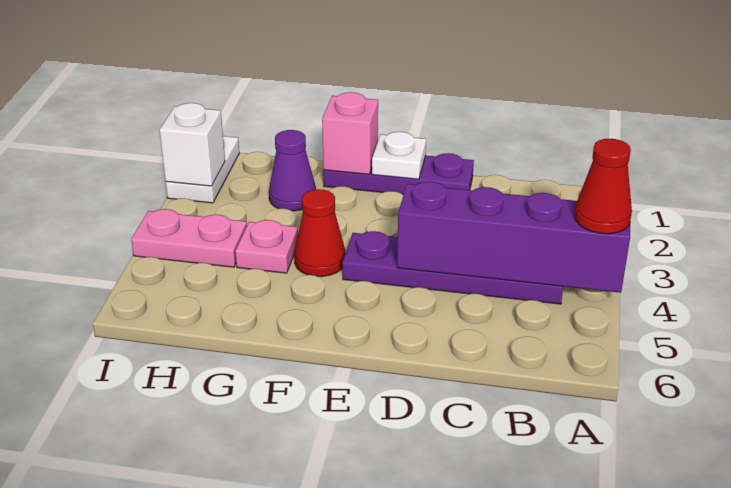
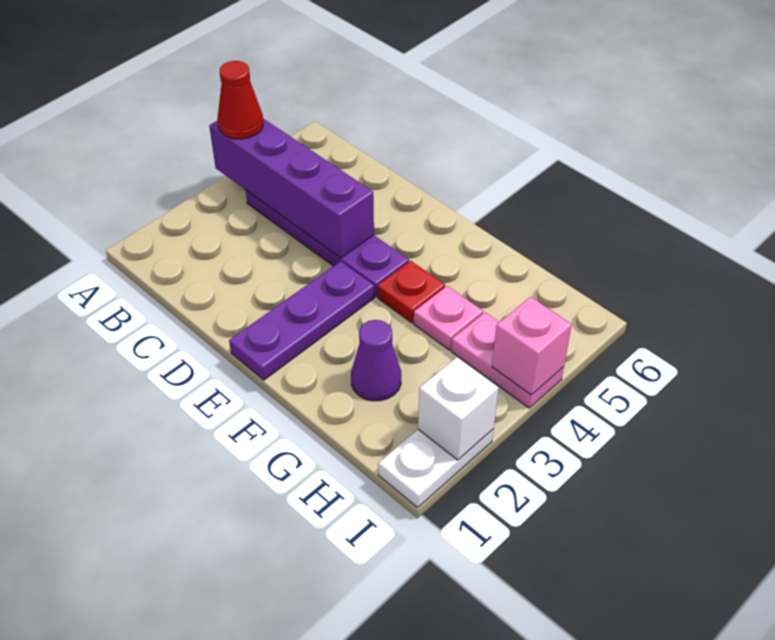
purple 1x3 plate [323,153,474,195] -> purple 1x3 plate turned to [229,261,374,380]
white 1x1 plate [372,132,426,179] -> none
pink 1x1 brick [322,92,378,174] -> pink 1x1 brick moved to [492,297,572,395]
red 1x1 cone [294,189,345,277] -> red 1x1 plate [378,261,445,323]

